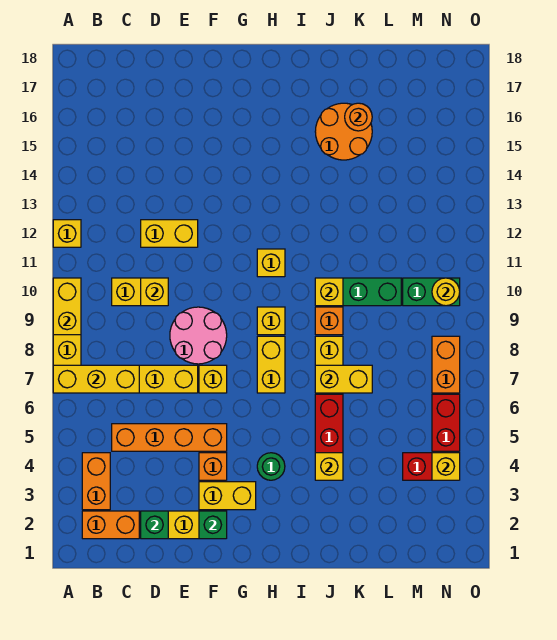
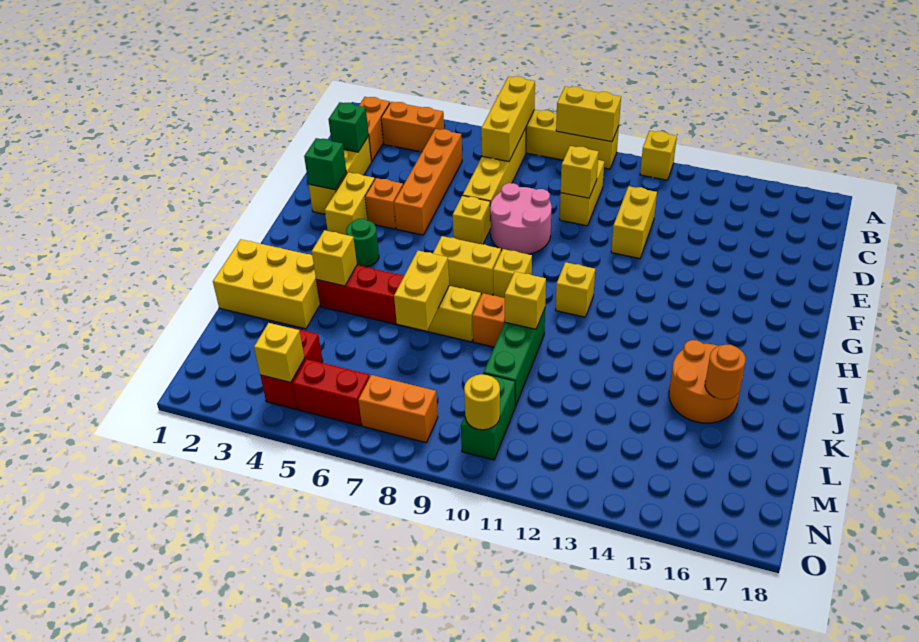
none -> yellow 2x3 brick [213,239,320,329]

